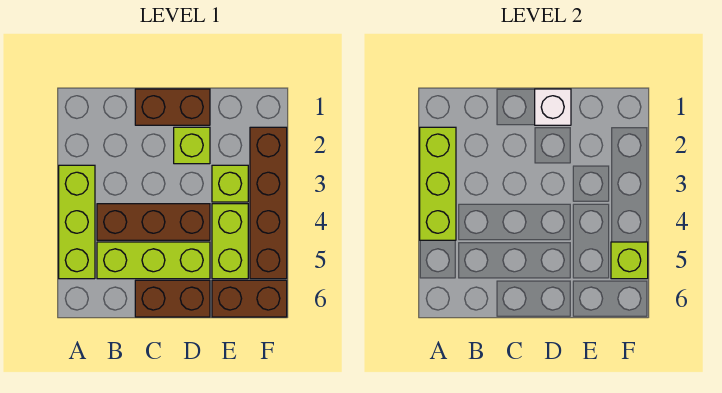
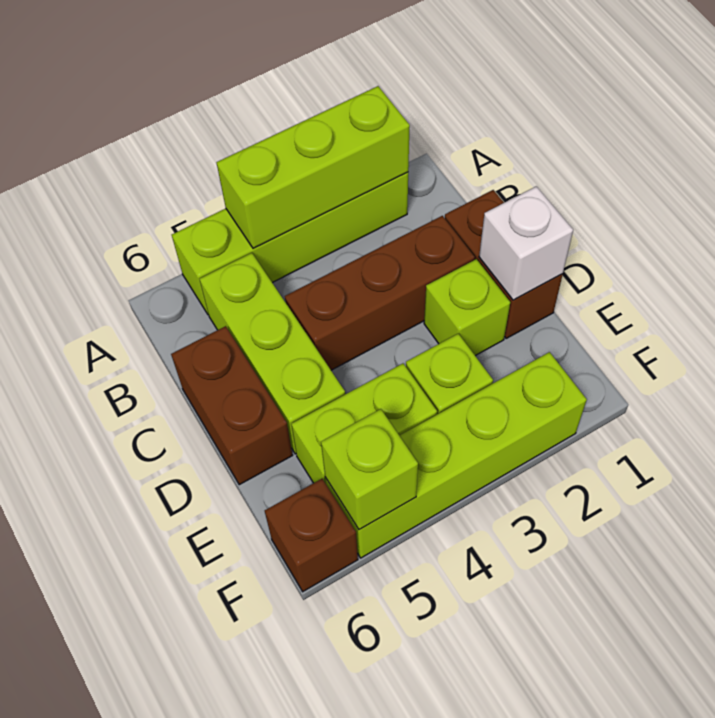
lime 1x3 brick [59,165,95,279] -> lime 1x4 brick [172,172,408,315]
brown 1x3 brick [97,204,210,240] -> brown 1x3 brick turned to [285,216,475,370]
brown 1x2 brick [212,280,287,317] -> brown 1x1 brick [265,479,358,592]
brown 1x4 brick [250,127,287,279] -> lime 1x4 brick [325,352,587,558]

